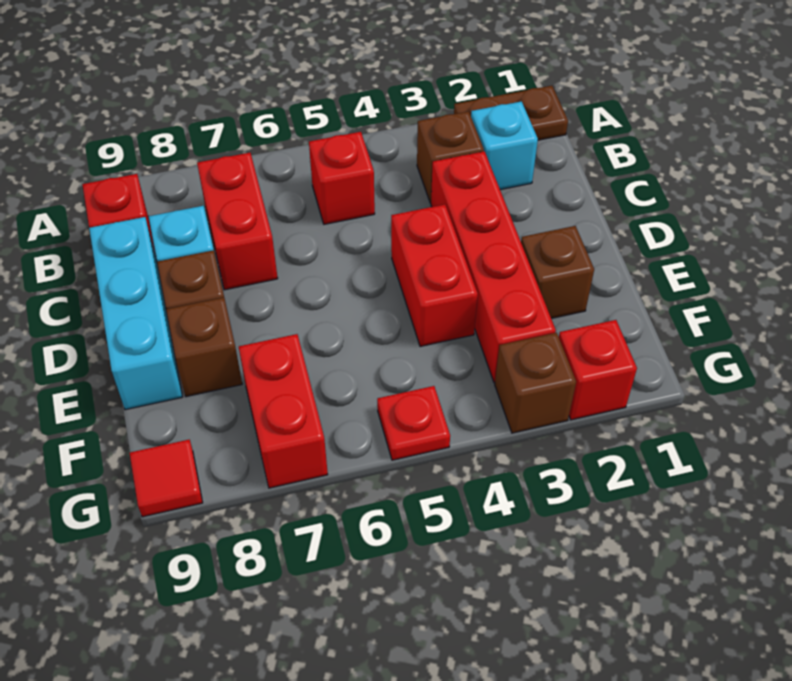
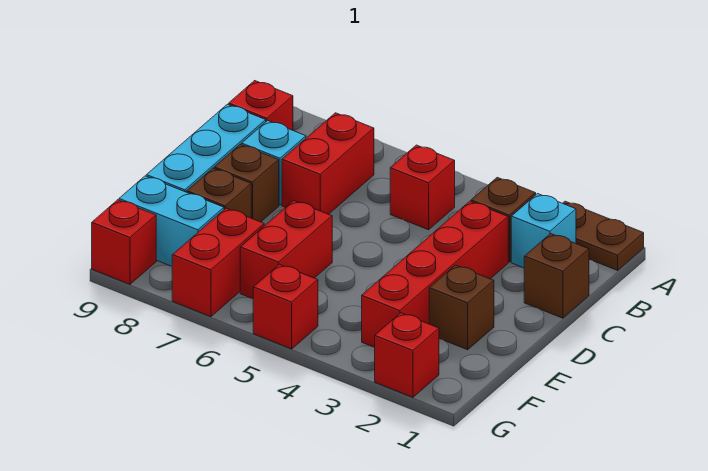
red 1x2 brick [391,205,478,346] -> red 1x2 brick moved to [240,201,332,299]
none -> cyan 1x2 brick [119,176,224,266]
brown 1x1 brick [495,333,576,433] -> brown 1x1 brick moved to [524,234,589,318]
red 1x1 plate [377,386,450,460] -> red 1x1 brick [253,264,318,349]
red 1x1 tile [130,440,203,517] -> red 1x1 brick [92,200,156,284]

